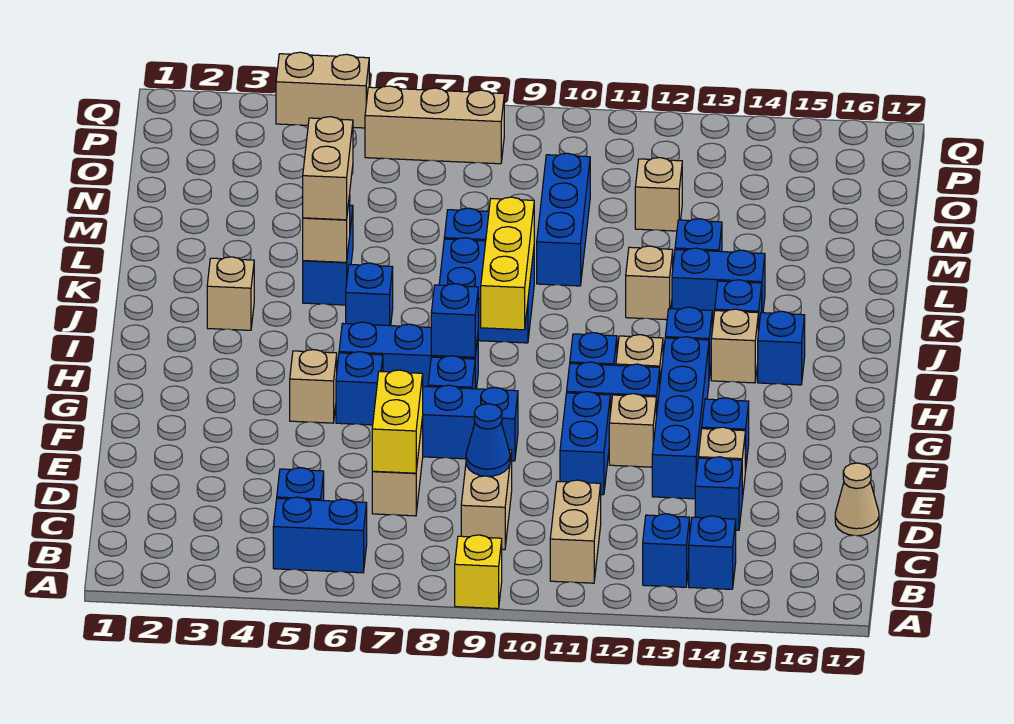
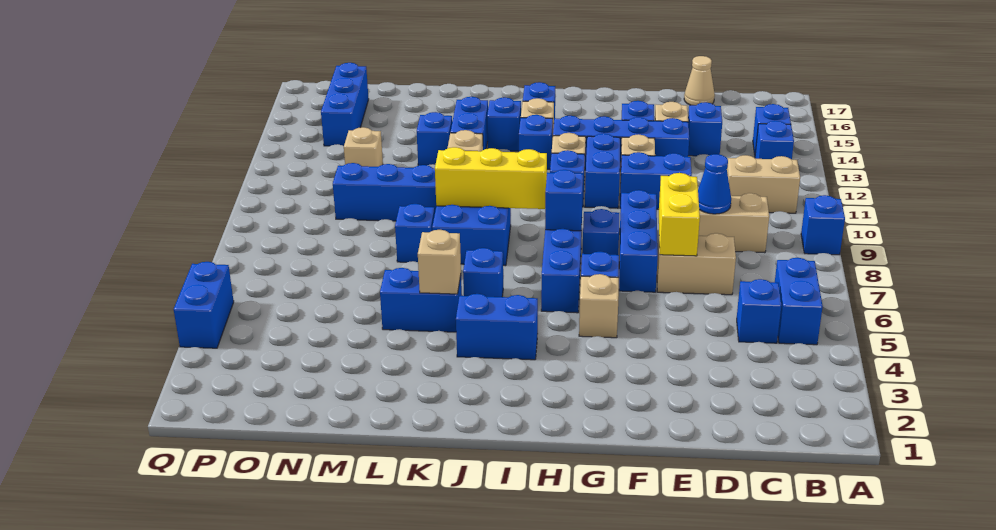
yellow 1x1 brick [455,535,502,609] -> blue 1x1 brick [801,195,845,255]
yellow 1x2 brick [372,370,423,473] -> yellow 1x2 brick turned to [659,173,700,256]
none -> blue 1x2 brick [456,294,538,360]
tan 1x1 brick [207,257,254,330] -> none
tan 1x2 brick [303,117,353,220] -> none
none -> blue 1x3 brick [321,63,369,146]
tan 1x3 brick [365,86,504,164] -> none
tan 1x2 brick [276,52,369,128] -> blue 1x2 brick [174,262,234,348]

